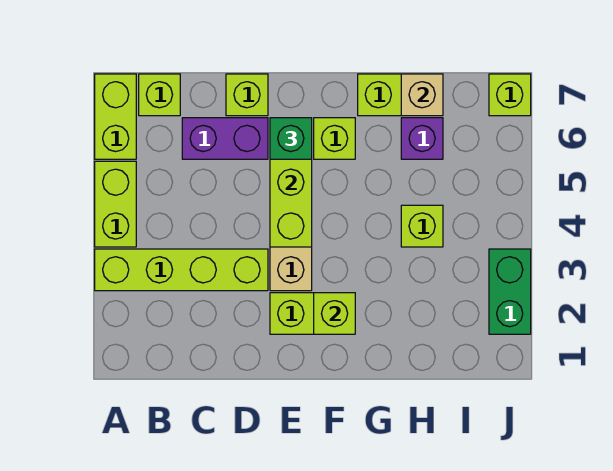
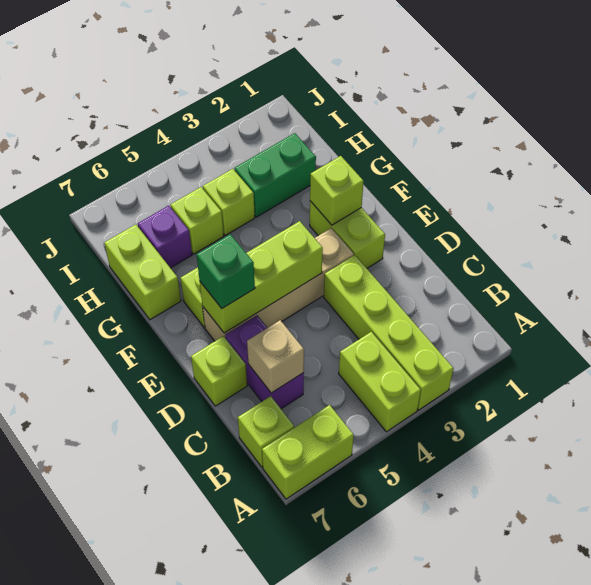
lime 1x2 brick [95,161,136,247] -> lime 1x2 brick turned to [339,332,421,432]
tan 1x1 brick [401,74,443,116] -> tan 1x1 brick moved to [247,320,304,393]
green 1x2 brick [489,249,531,334] -> green 1x2 brick moved to [234,133,316,217]
lime 1x1 brick [489,74,531,116] -> lime 1x1 brick moved to [171,187,224,254]

